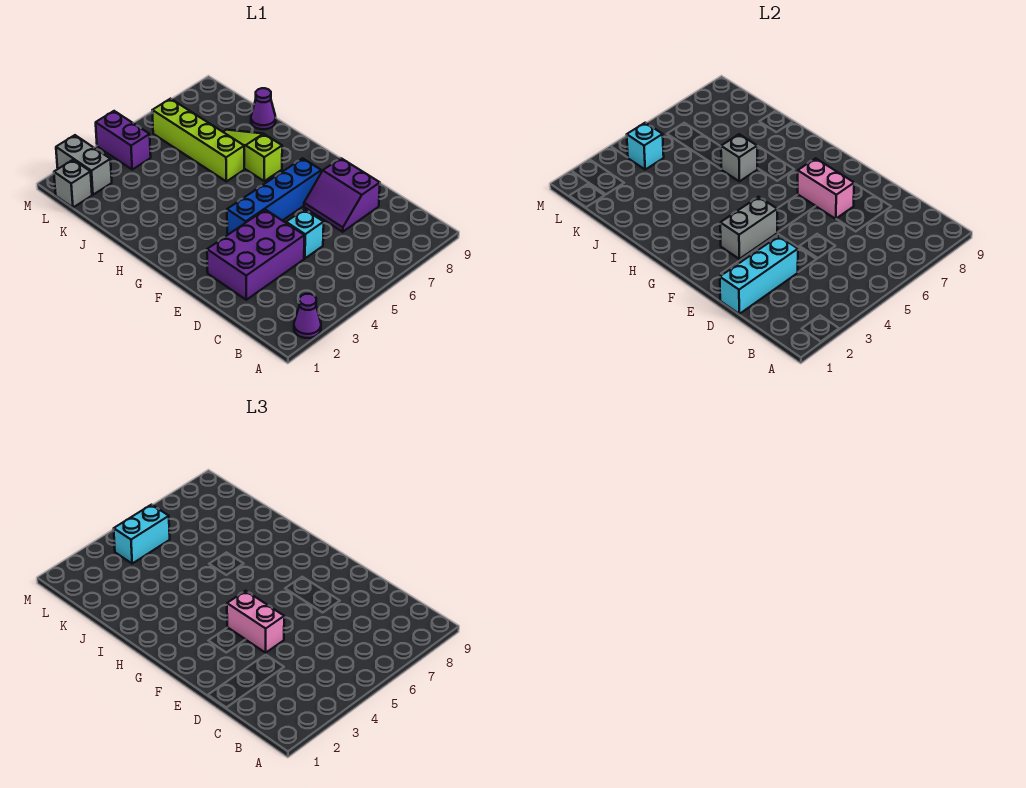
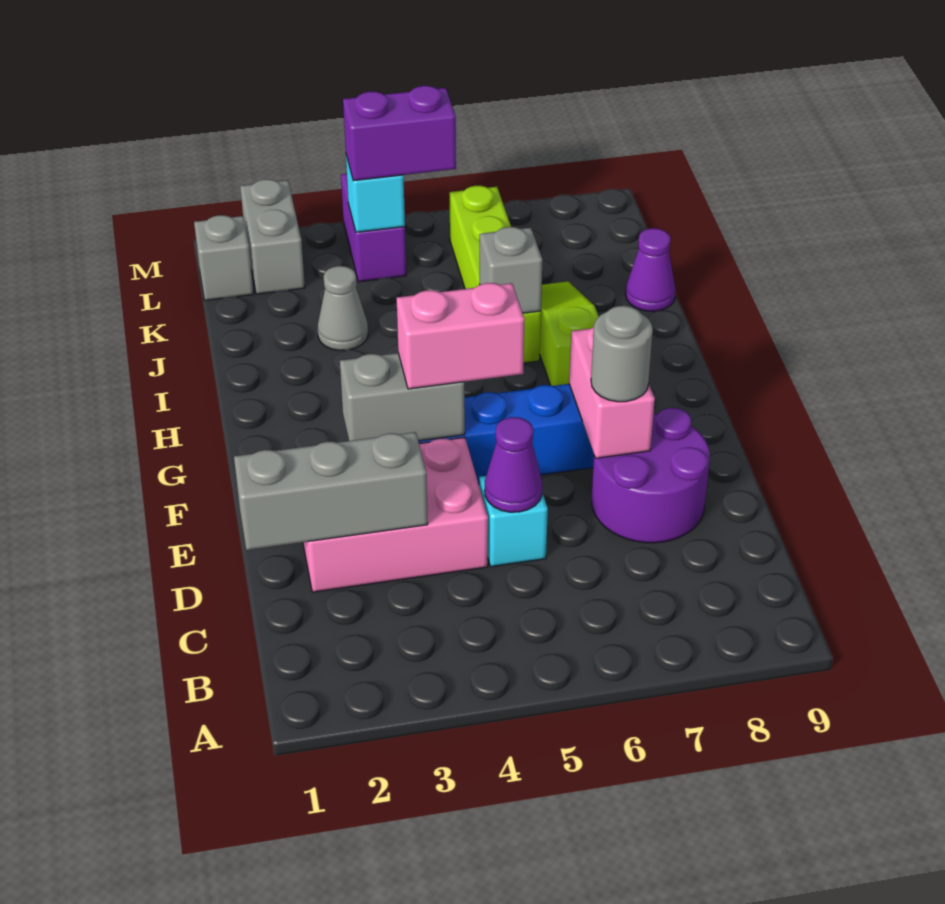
purple 1x1 cone [294,294,321,338] -> purple 1x1 cone moved to [485,417,542,512]
cyan 1x3 brick [720,236,798,314] -> grey 1x3 brick [234,432,428,550]
purple 2x3 brick [207,210,304,300] -> pink 2x3 brick [303,437,488,592]
purple 2x2 slope [304,158,380,232] -> purple 2x2 round brick [592,408,710,543]
pink 1x2 brick [227,591,284,653] -> pink 1x2 brick turned to [397,283,525,389]
none -> grey 1x1 round brick [591,306,653,402]
none -> grey 1x1 cone [318,266,368,350]
cyan 1x2 brick [114,505,170,563] -> purple 1x2 brick [343,86,456,181]

